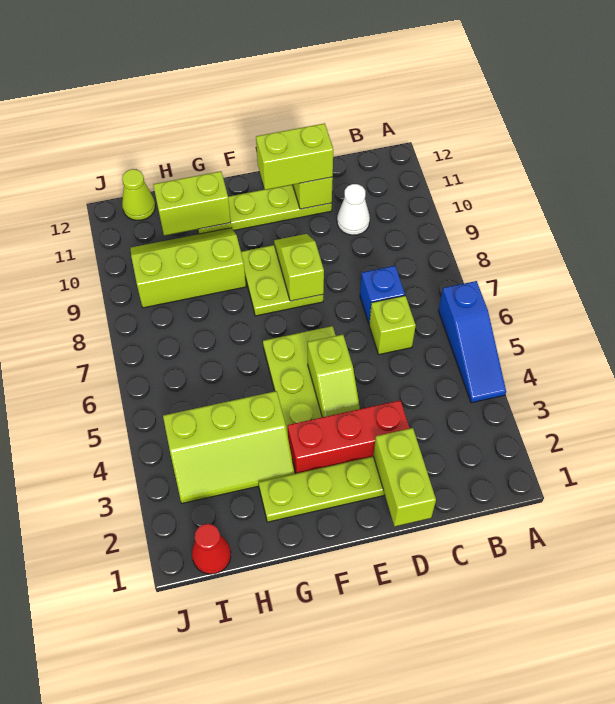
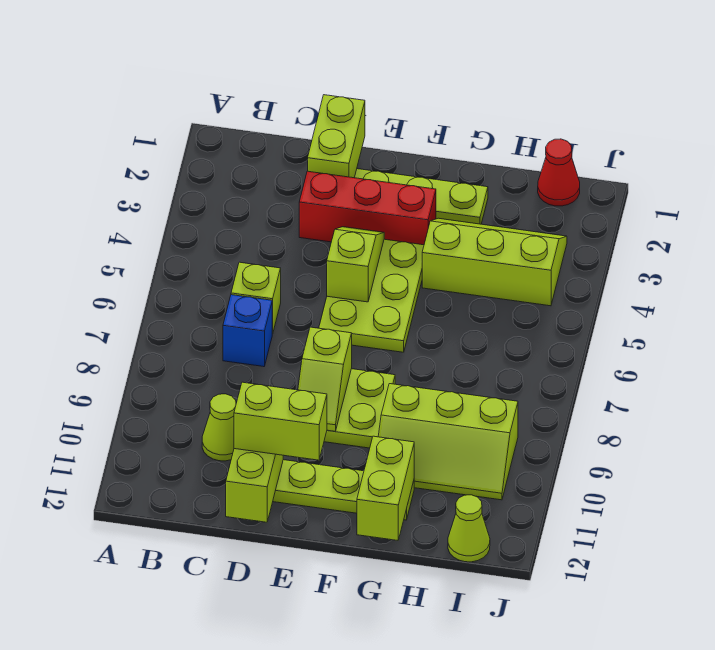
blue 1x3 slope [439,281,506,403] -> none
white 1x1 cone [337,184,370,235] -> lime 1x1 cone [202,394,236,461]
lime 1x2 brick [153,171,231,236] -> lime 1x2 brick turned to [357,436,414,540]

